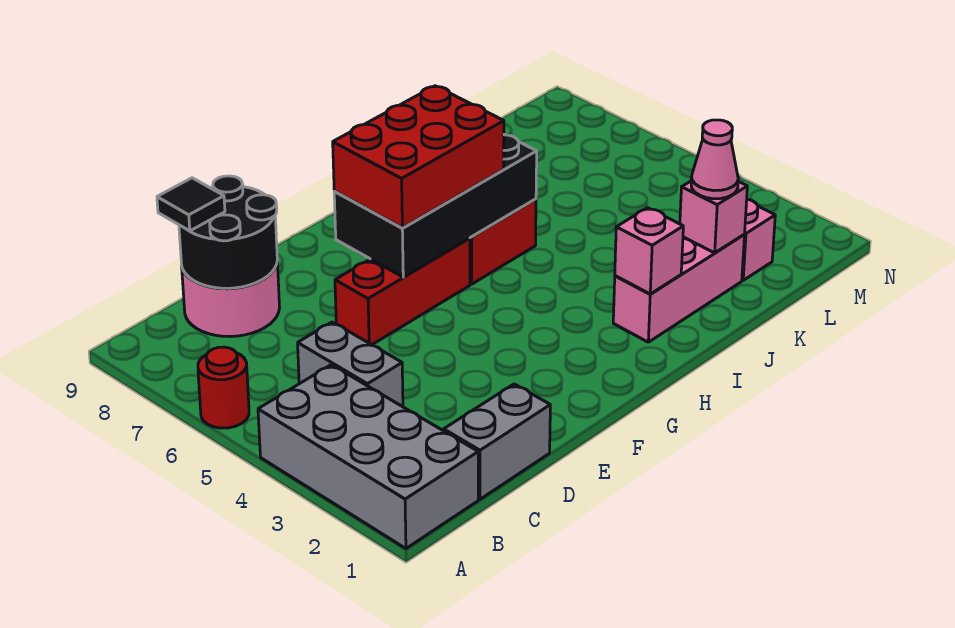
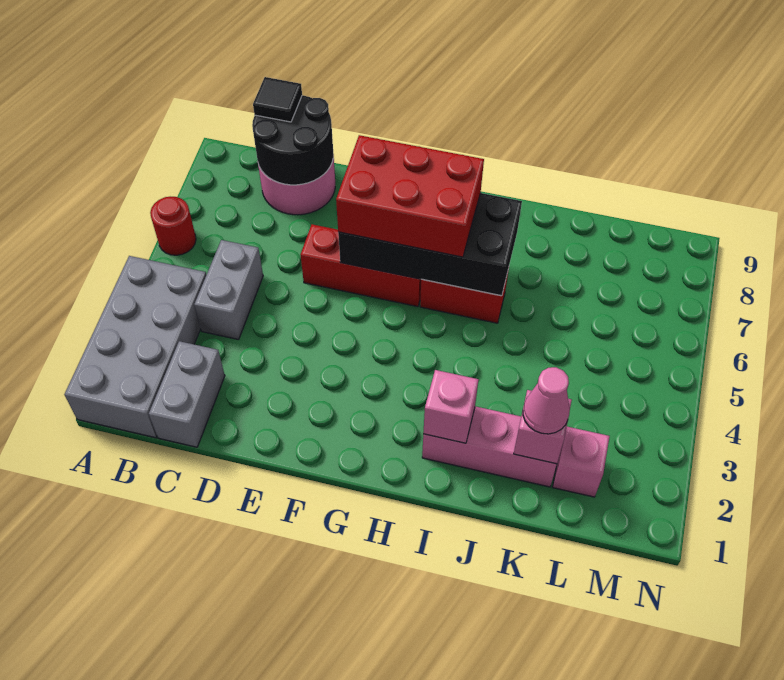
grey 1x2 brick [444,384,550,499] -> grey 1x2 brick turned to [149,341,225,447]

